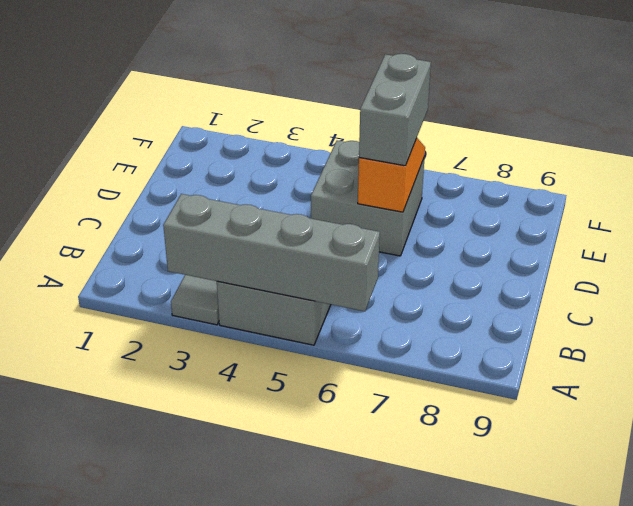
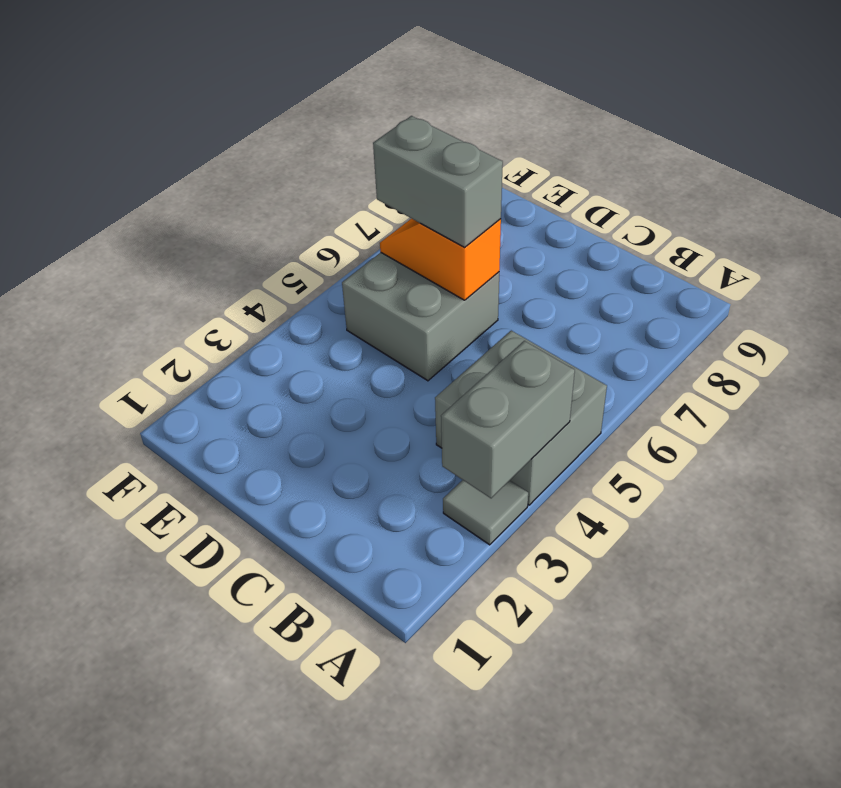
grey 1x4 brick [163,194,380,311] -> grey 1x2 brick [441,341,575,498]

